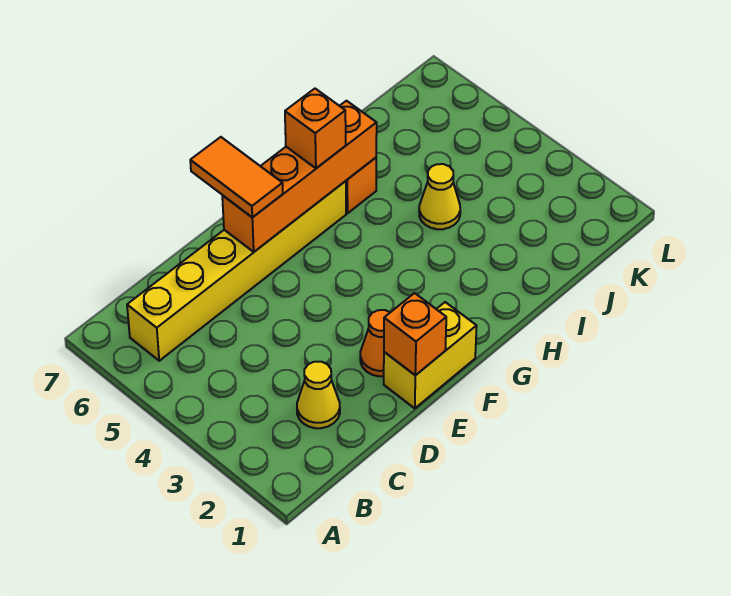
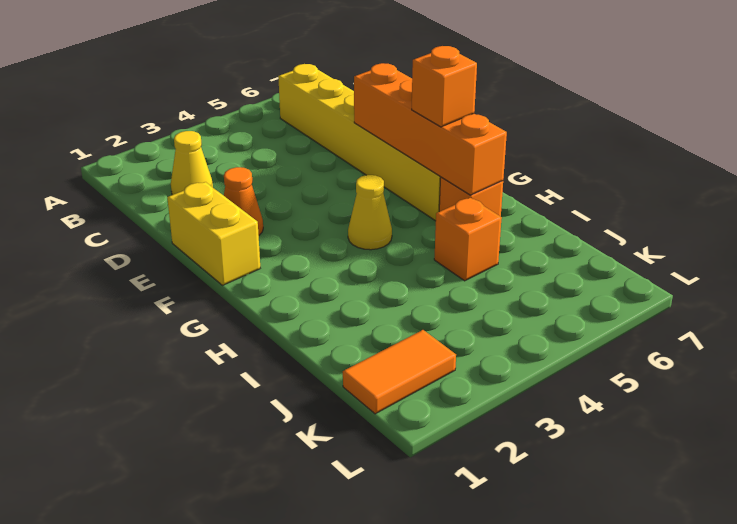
orange 1x1 brick [384,293,446,375] -> orange 1x1 brick moved to [434,198,502,281]
orange 1x2 tile [190,137,283,217] -> orange 1x2 tile moved to [343,330,456,414]
yellow 1x1 cone [419,164,460,229] -> yellow 1x1 cone moved to [348,175,392,250]

